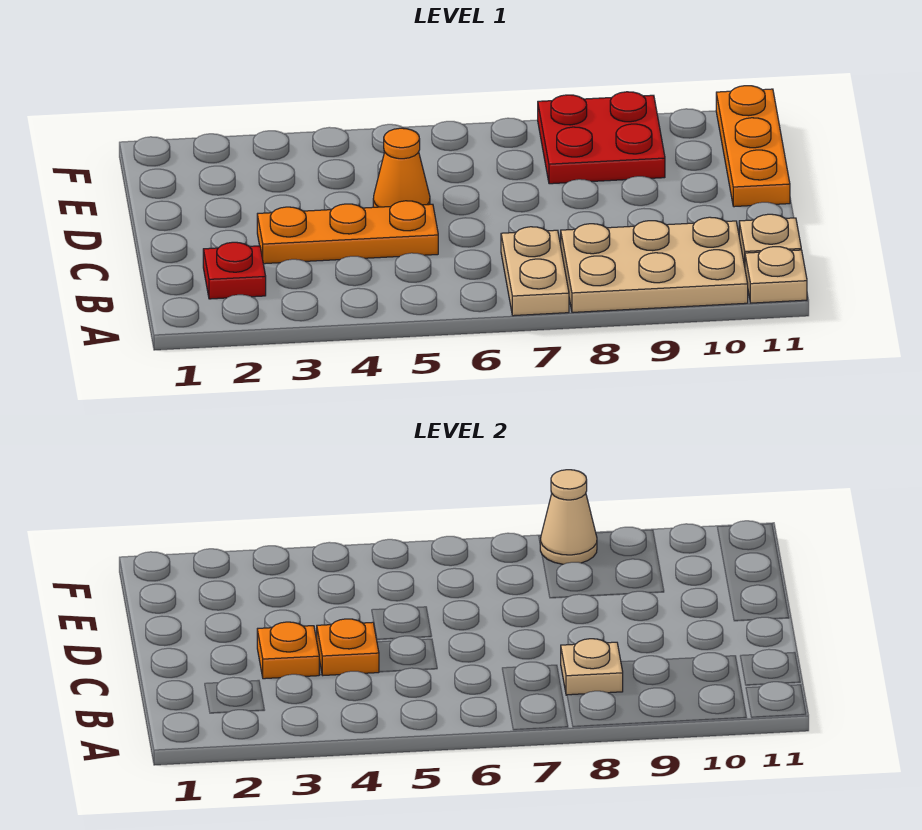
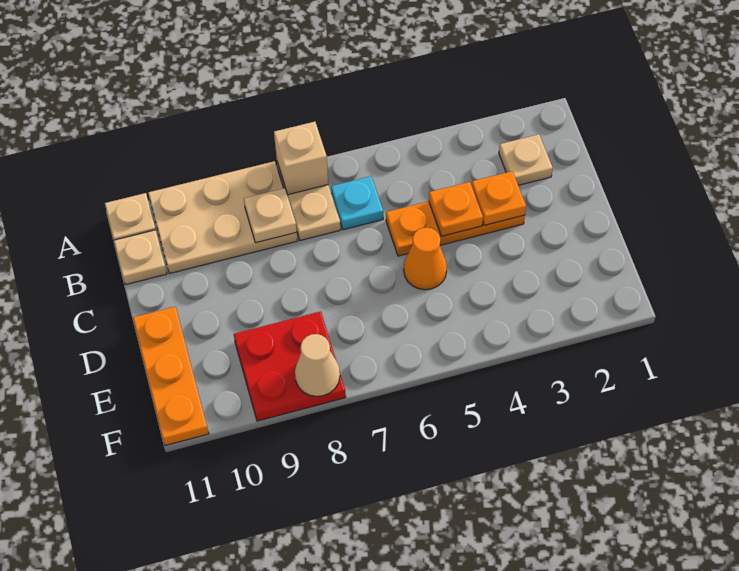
none -> tan 1x1 brick [274,122,328,195]
red 1x1 plate [203,242,266,299] -> tan 1x1 plate [499,134,553,185]
none -> cyan 1x1 plate [331,176,383,230]

